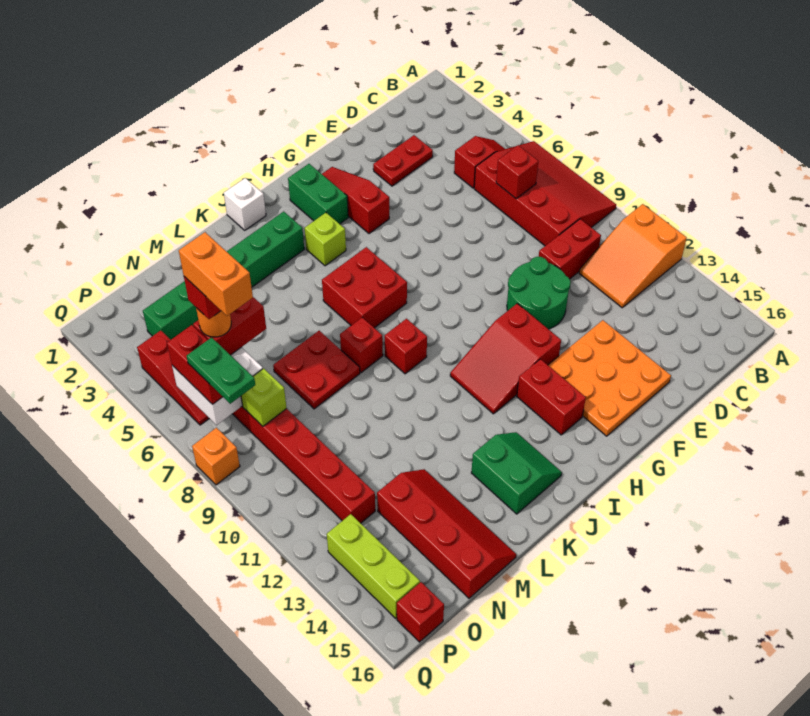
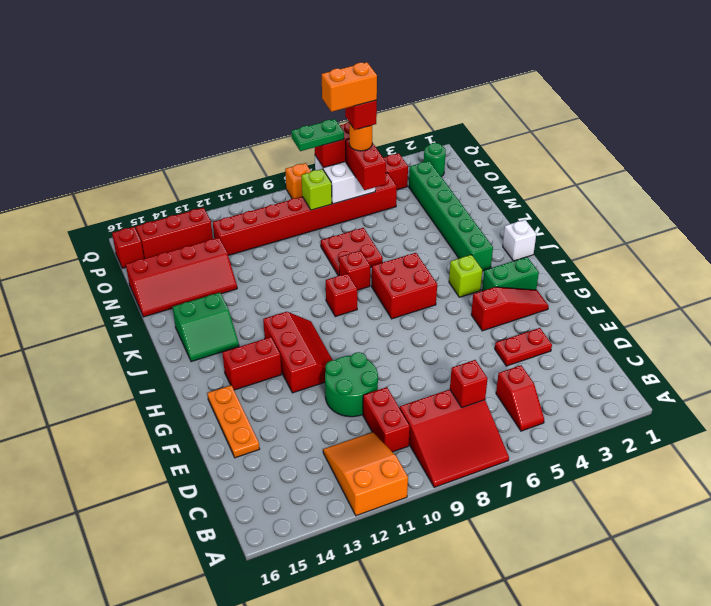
red 3x4 slope [474,141,616,246] -> red 3x3 slope [400,389,509,487]
red 1x2 plate [373,135,433,186] -> red 1x2 plate turned to [495,328,552,366]
orange 3x3 plate [548,320,671,436] -> orange 1x3 plate [207,385,260,458]
red 2x3 slope [450,304,561,414] -> red 2x3 slope turned to [263,312,333,393]
none -> green 1x1 round brick [424,143,446,177]
lime 1x3 brick [327,514,420,618] -> red 1x3 brick [136,208,213,259]

